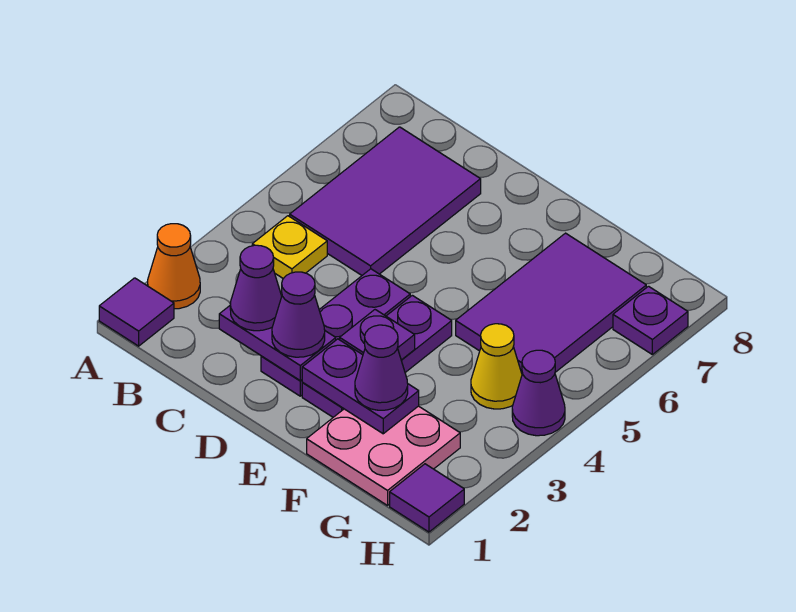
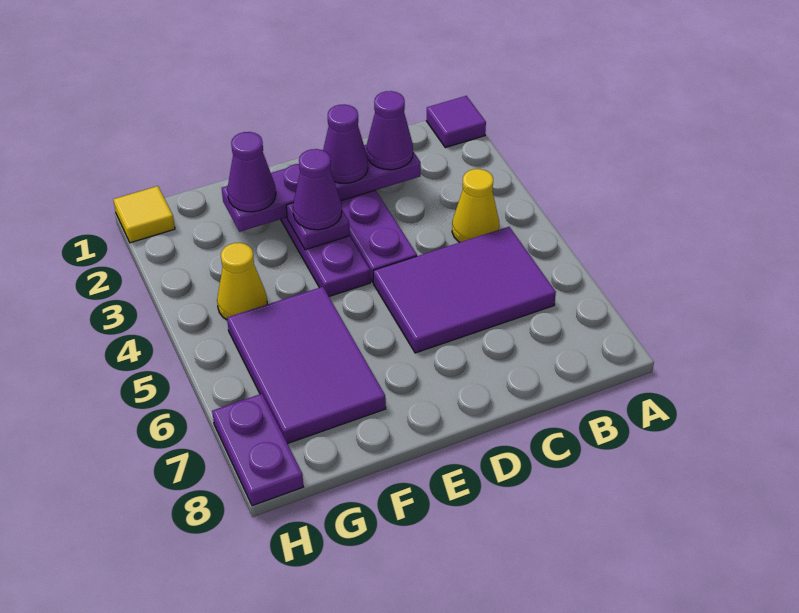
orange 1x1 cone [148,224,200,309] -> none
yellow 1x1 plate [252,216,327,279] -> yellow 1x1 cone [452,169,499,242]
purple 2x3 tile [290,127,481,275] -> purple 2x3 tile turned to [373,227,556,353]
pink 2x2 plate [307,406,460,505] -> none
purple 1x1 tile [390,464,464,532] -> yellow 1x1 tile [113,186,175,243]
purple 1x1 cone [512,350,565,436] -> purple 1x1 cone moved to [293,149,342,230]
purple 1x1 plate [613,286,688,354] -> purple 1x2 plate [212,394,303,506]

